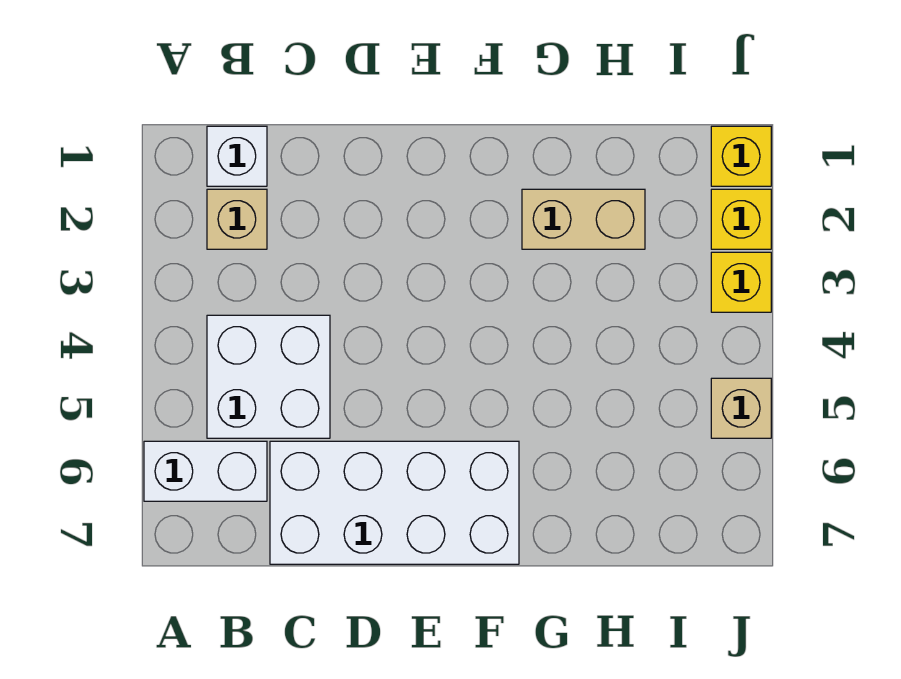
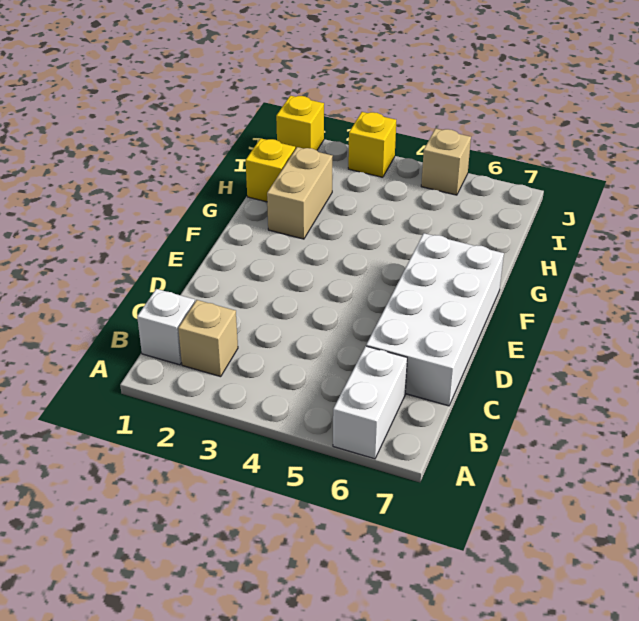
white 2x2 brick [207,315,330,438] -> none
yellow 1x1 brick [711,189,771,249] -> yellow 1x1 brick moved to [246,138,295,202]

